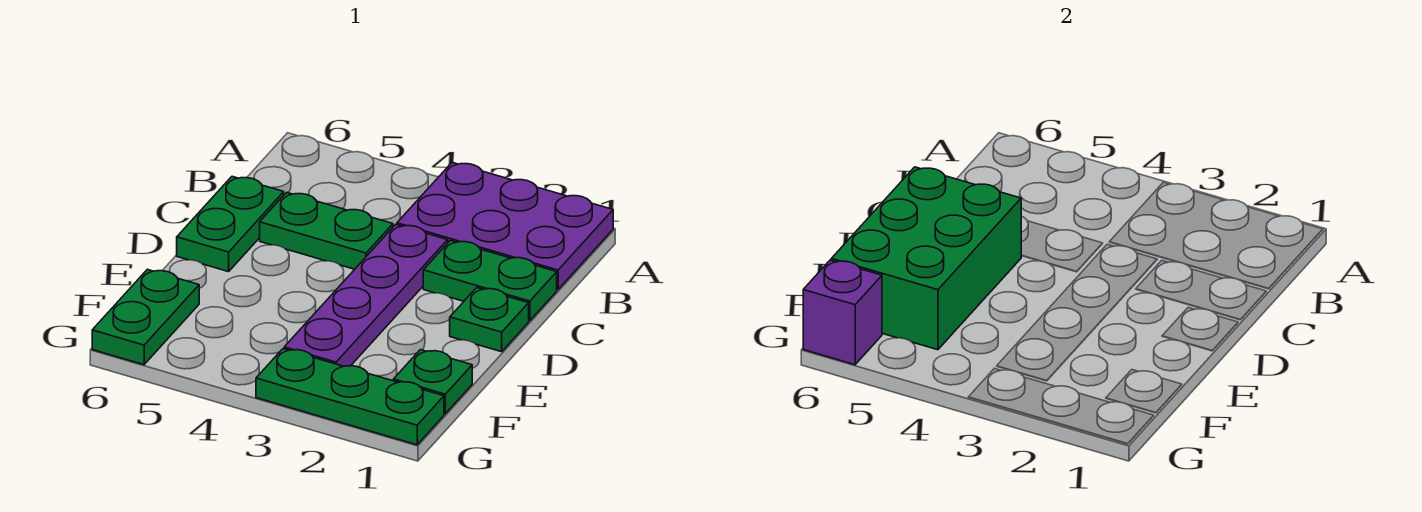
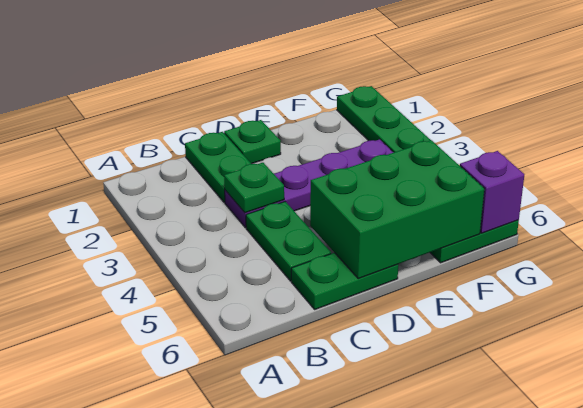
purple 2x3 plate [397,162,613,290] -> none
green 1x1 plate [393,350,472,414] -> green 1x1 plate moved to [224,163,284,213]

